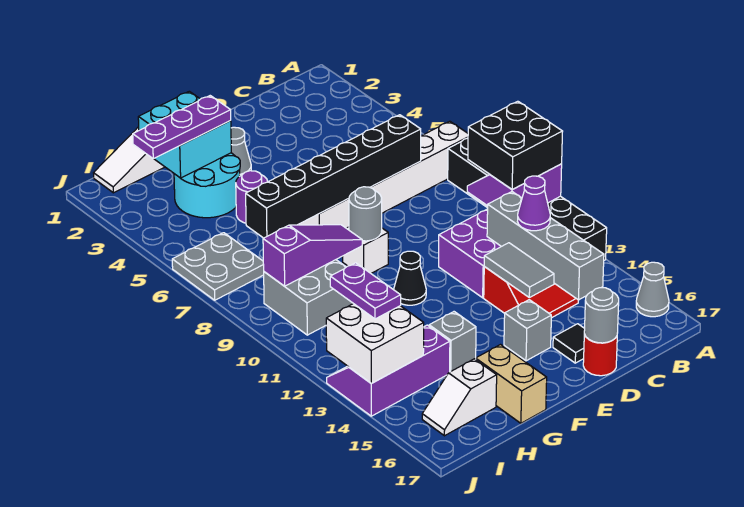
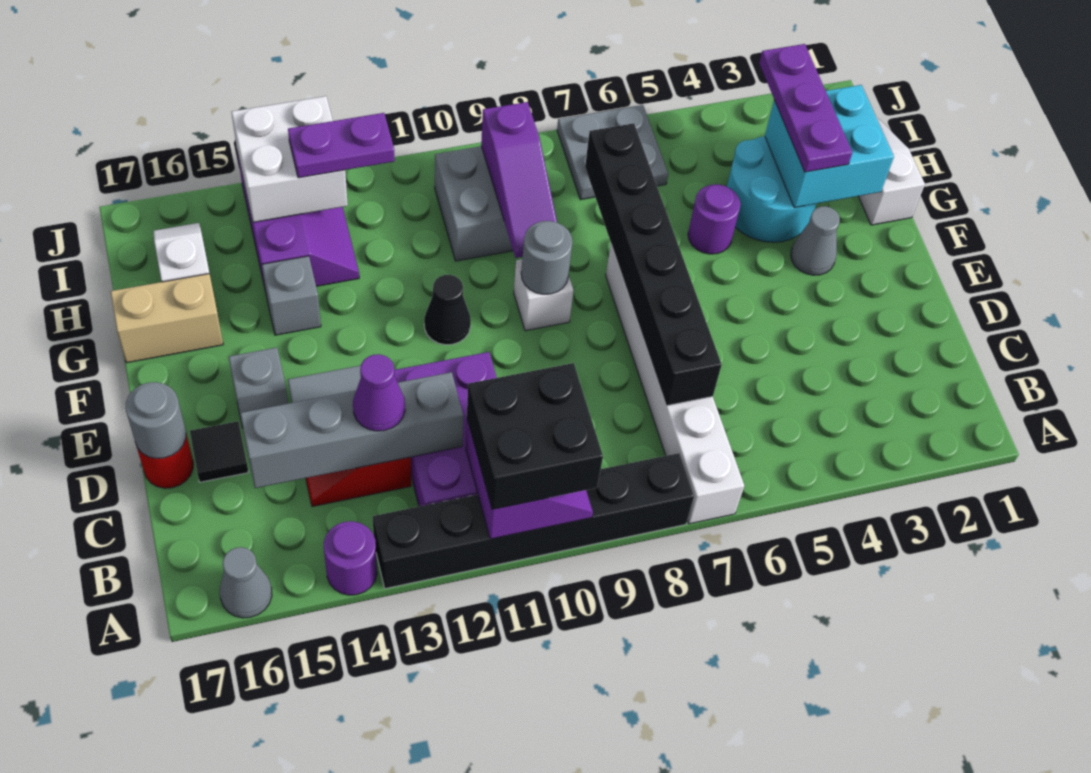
none -> purple 1x1 round brick [324,521,377,595]

